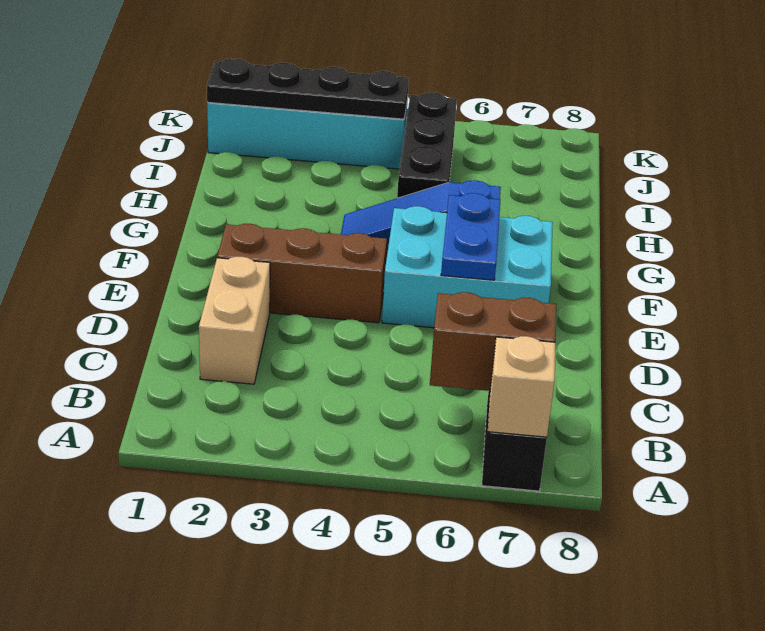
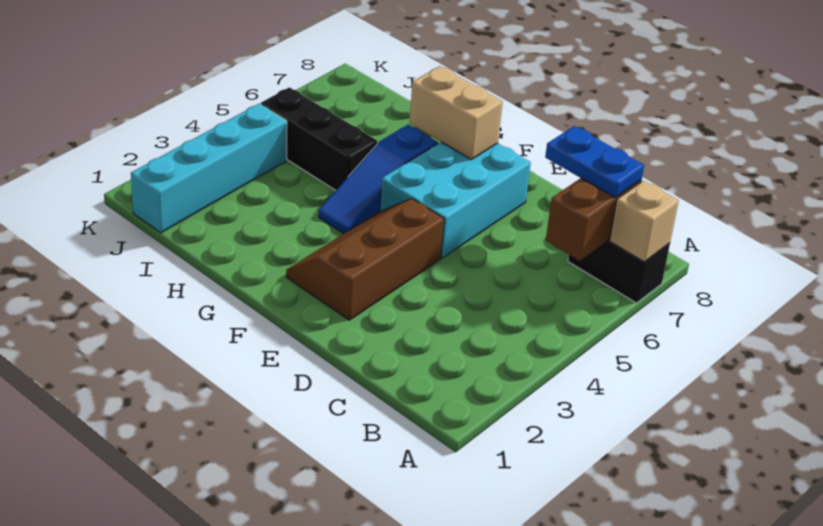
tan 1x2 brick [199,257,270,384] -> tan 1x2 brick moved to [410,66,503,159]
blue 1x2 plate [441,193,500,280] -> blue 1x2 plate moved to [545,126,644,198]
black 1x4 plate [207,59,409,119] -> none

